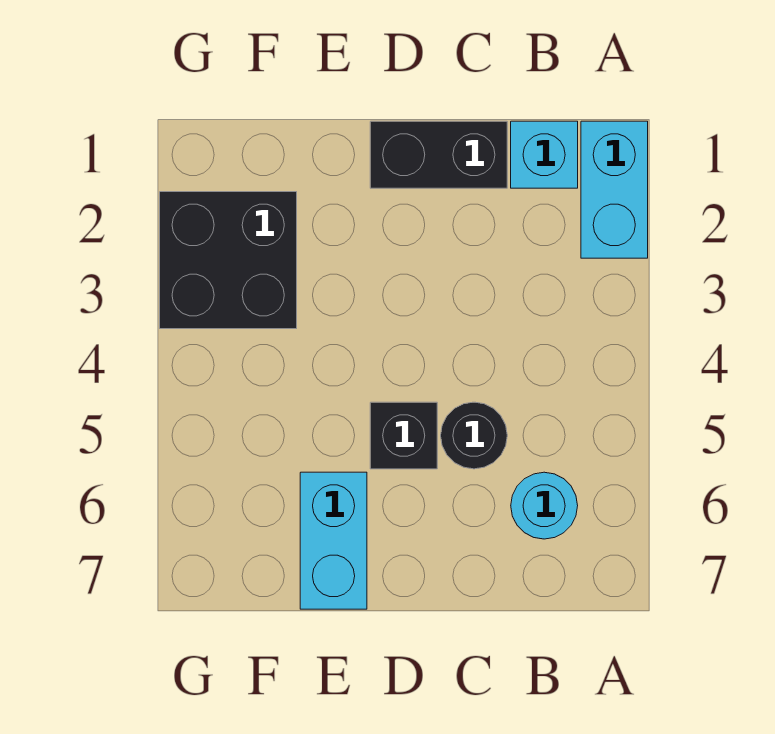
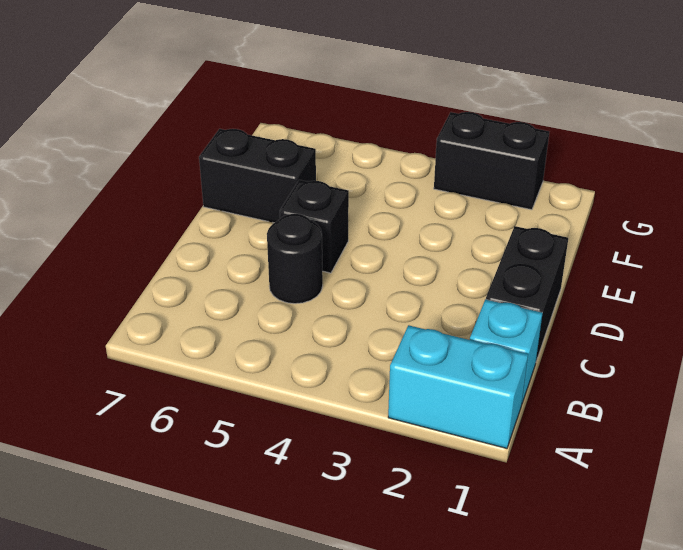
cyan 1x1 round brick [511,472,578,539] -> none
cyan 1x2 brick [300,472,367,609] -> black 1x2 brick [199,129,316,223]
black 2x2 brick [160,192,297,329] -> black 1x2 brick [434,112,549,210]

